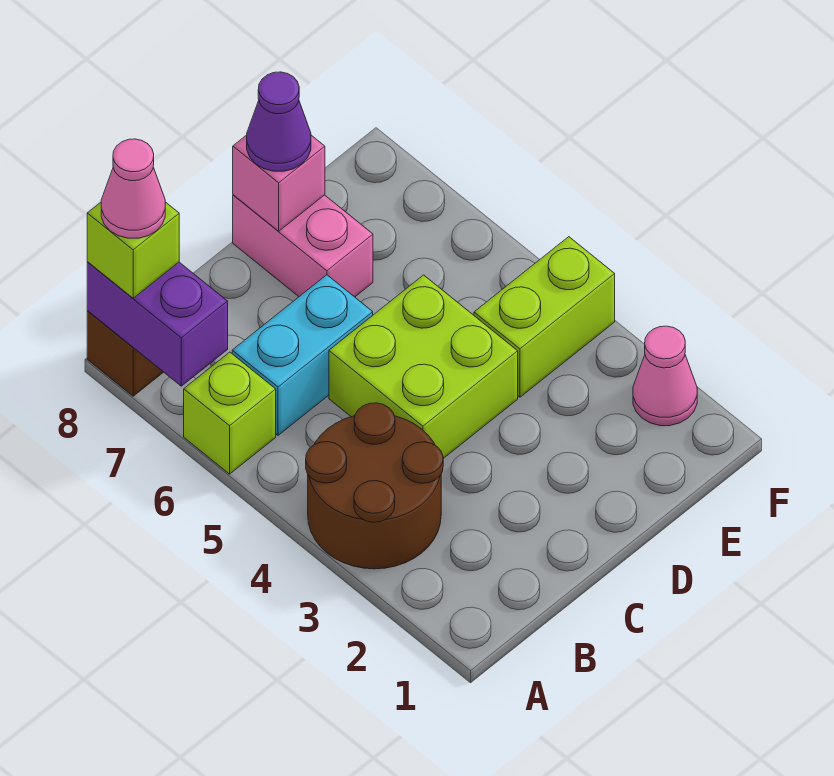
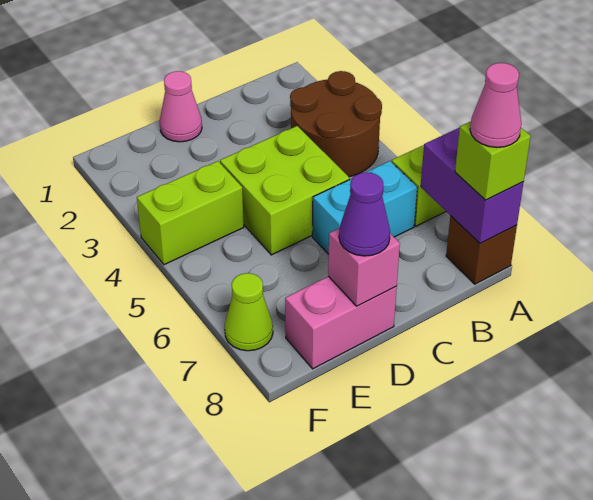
pink 1x2 brick [233,195,373,297] -> pink 1x2 brick turned to [285,276,397,369]
pink 1x1 cone [633,326,697,426] -> pink 1x1 cone moved to [160,71,202,142]
none -> lime 1x1 cone [225,273,273,351]

